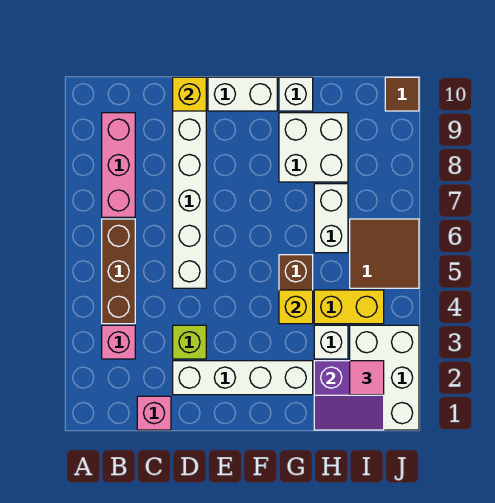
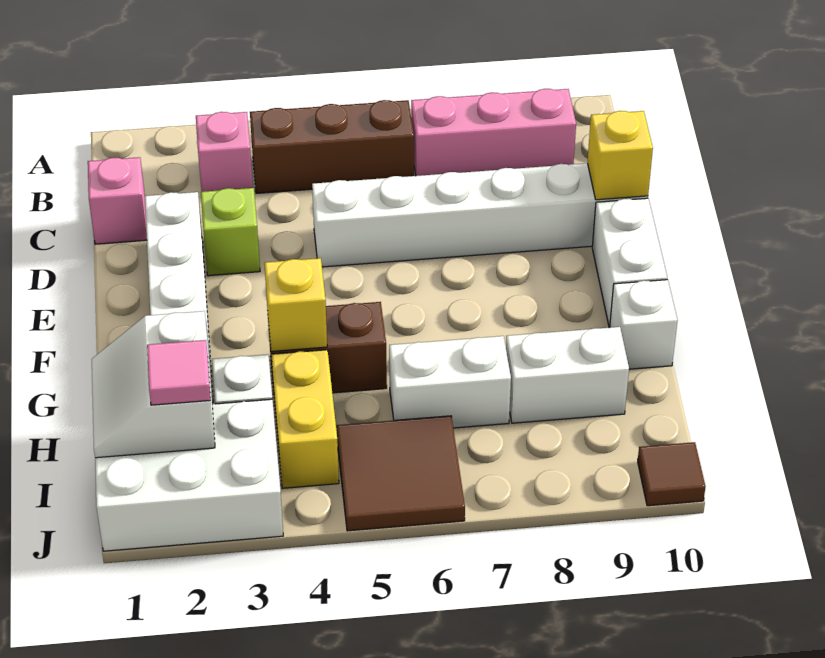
white 2x2 brick [279,113,348,182] -> white 1x2 brick [506,327,629,423]
purple 2x2 slope [314,361,384,430] -> white 2x2 slope [92,311,215,458]

